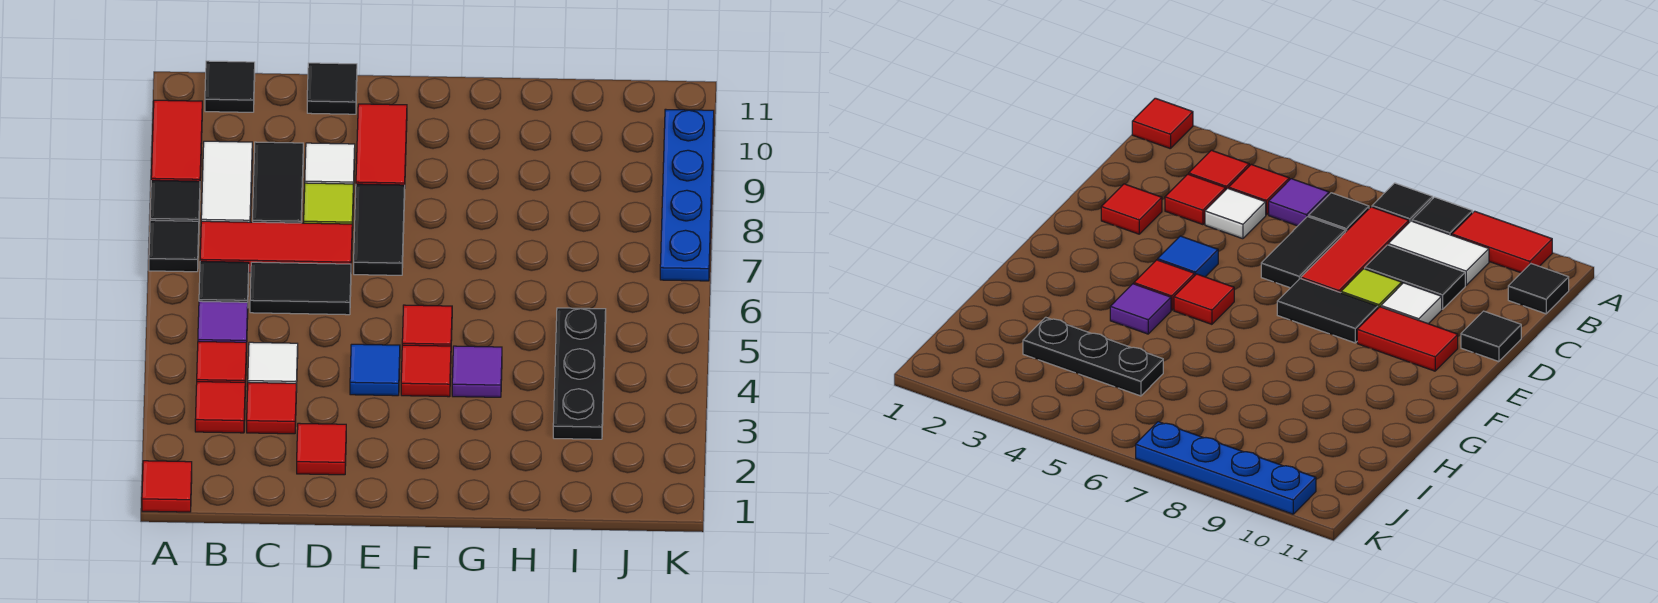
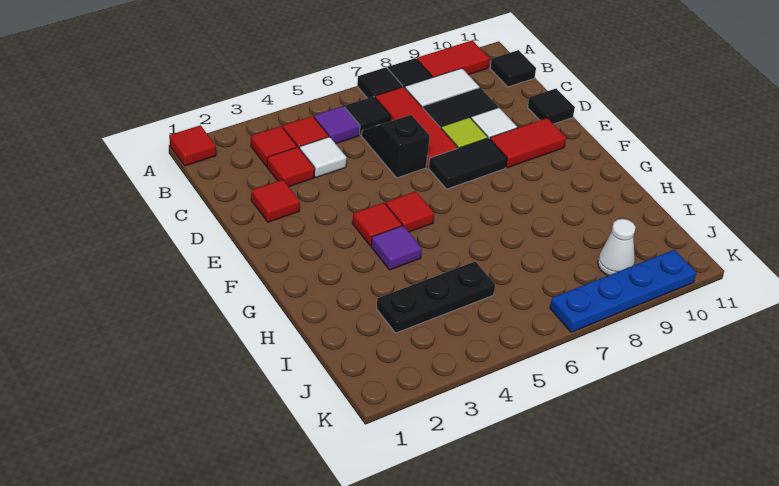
black 1x2 tile [250,262,351,315] -> black 1x2 slope [362,115,430,178]
blue 1x1 tile [350,344,400,396] -> none
none -> white 1x1 cone [598,219,636,275]

